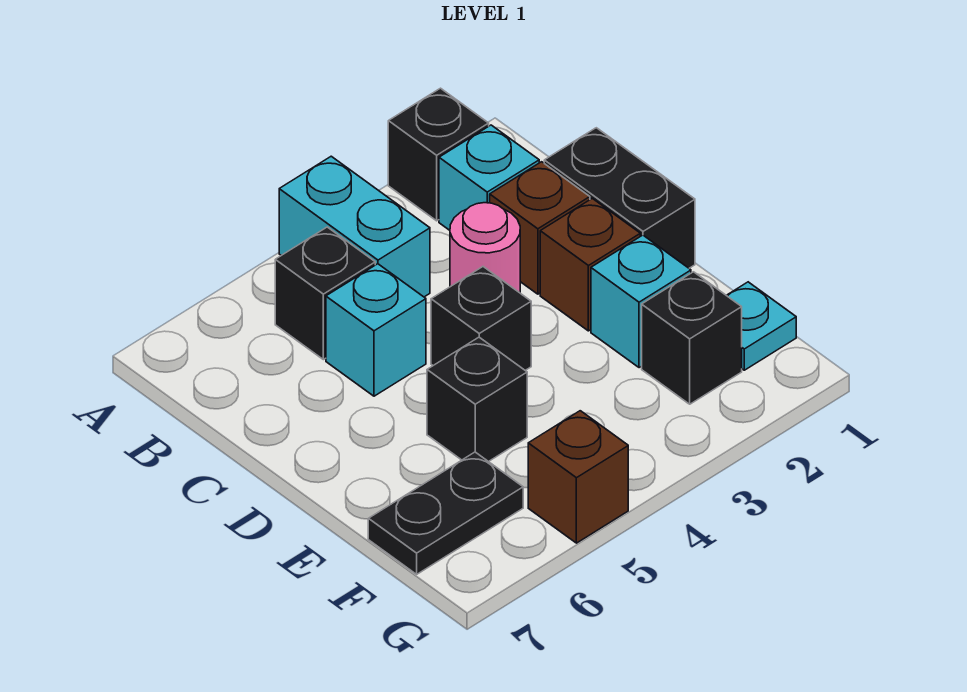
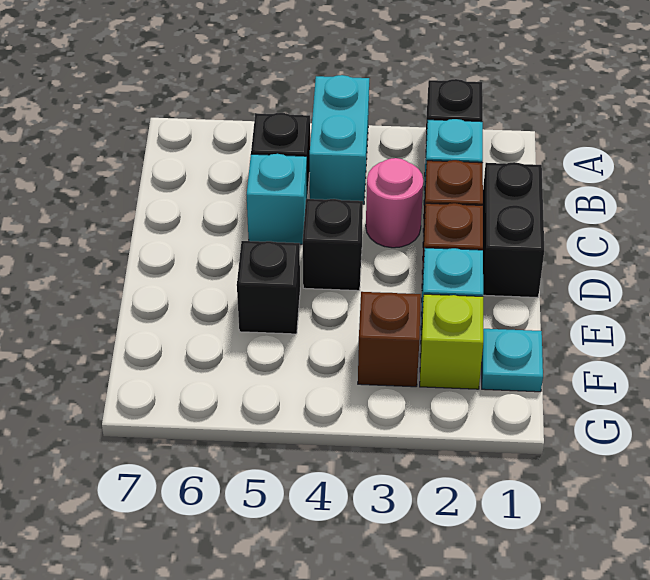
black 1x1 brick [642,272,742,404] -> lime 1x1 brick [420,294,483,389]
black 1x2 plate [368,452,523,574] -> none
brown 1x1 brick [528,411,628,543] -> brown 1x1 brick moved to [358,292,421,387]

